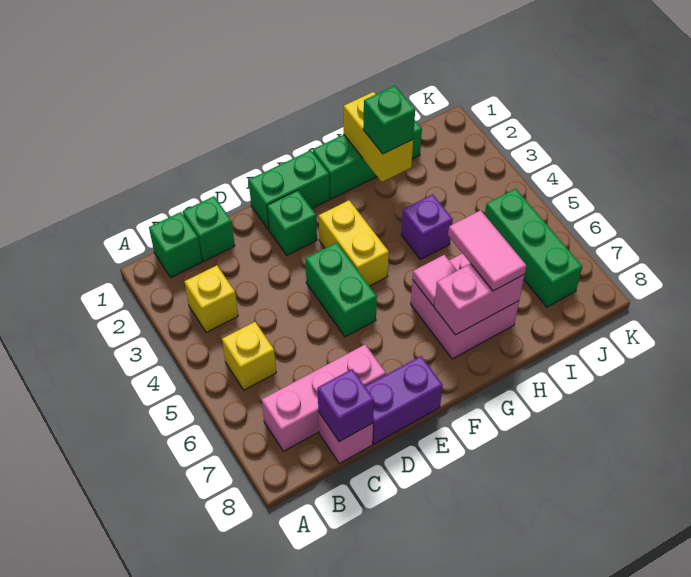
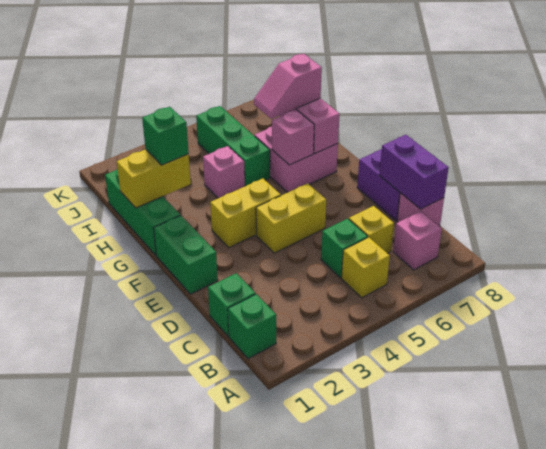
yellow 1x1 brick [184,266,238,332] -> yellow 1x1 brick moved to [349,206,394,254]
pink 1x3 brick [262,345,386,451] -> pink 1x1 brick [393,211,442,270]
purple 1x1 brick [318,369,374,442] -> purple 1x2 brick [379,135,449,209]
green 1x1 brick [267,190,317,255] -> green 1x1 brick moved to [321,219,368,278]
green 1x2 brick [305,243,377,337] -> yellow 1x2 brick [256,183,326,253]
pink 1x1 tile [413,255,457,306] -> pink 1x1 brick [272,110,314,165]
purple 1x1 brick [401,194,453,259] -> pink 1x1 brick [203,146,245,198]
pink 1x2 tile [448,210,526,291] -> pink 1x2 slope [254,54,322,119]
green 1x3 brick [485,189,582,307] -> green 1x3 brick turned to [196,106,270,186]

